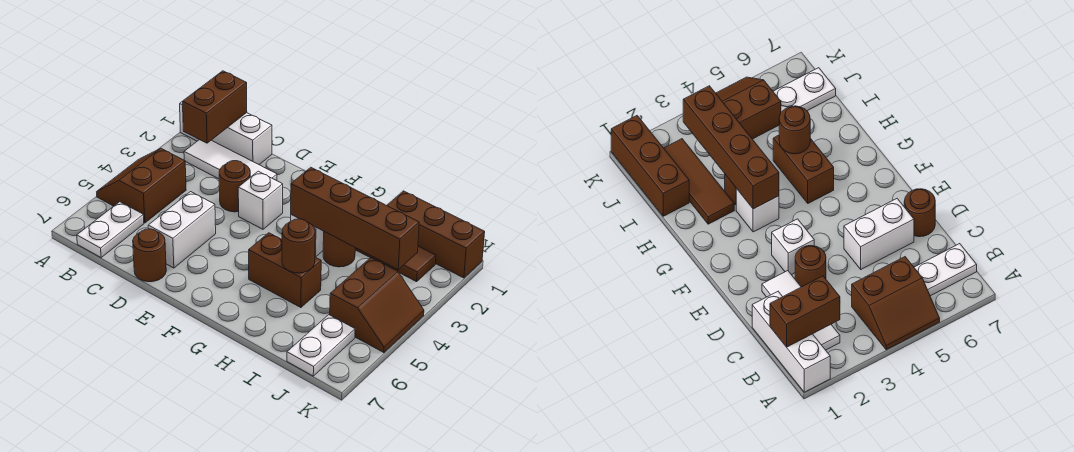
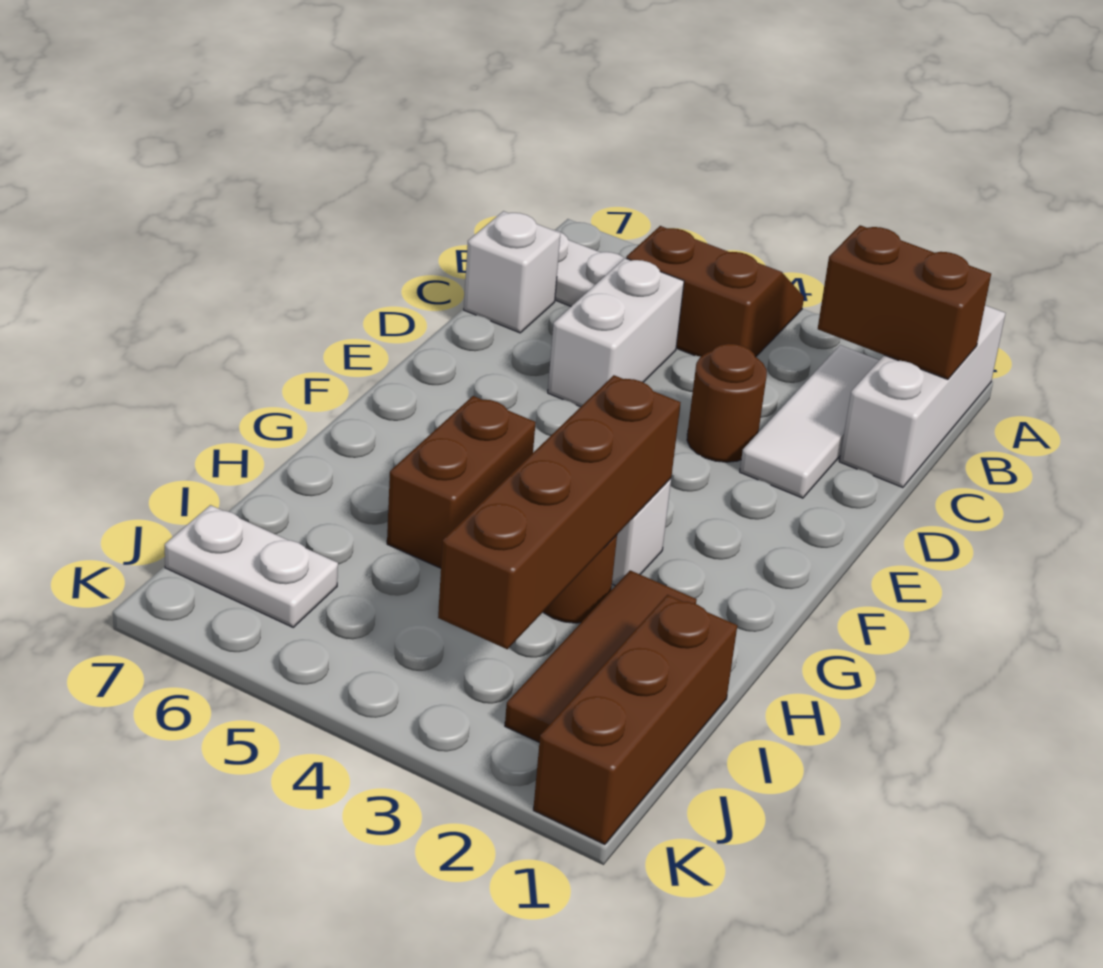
white 1x2 brick [148,192,216,268] -> white 1x2 brick turned to [548,258,684,407]
brown 1x1 round brick [133,229,166,282] -> none
white 1x1 brick [238,171,283,229] -> white 1x1 brick moved to [464,211,561,333]
brown 1x1 round brick [282,219,315,273] -> none
brown 2x2 slope [330,258,424,353] -> none

